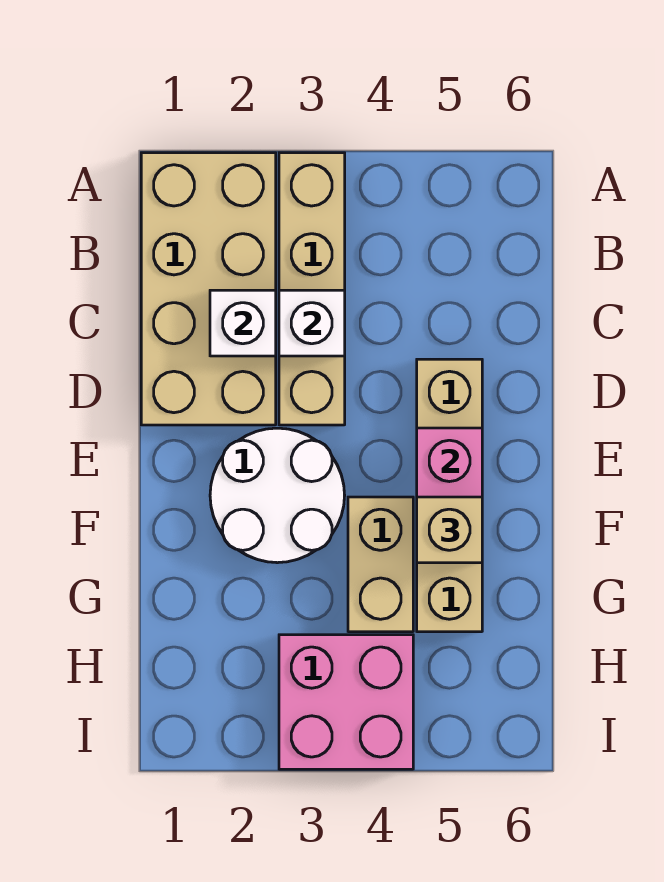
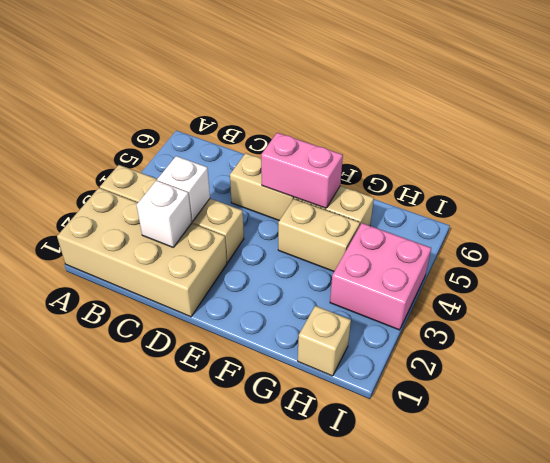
white 2x2 round brick [210,428,345,563] -> none
tan 1x1 brick [417,497,482,563] -> tan 1x1 brick moved to [298,306,351,376]

